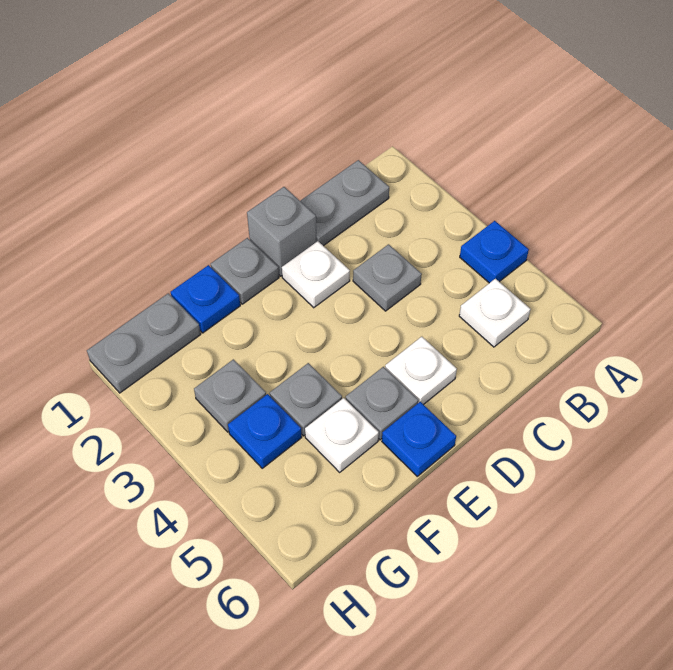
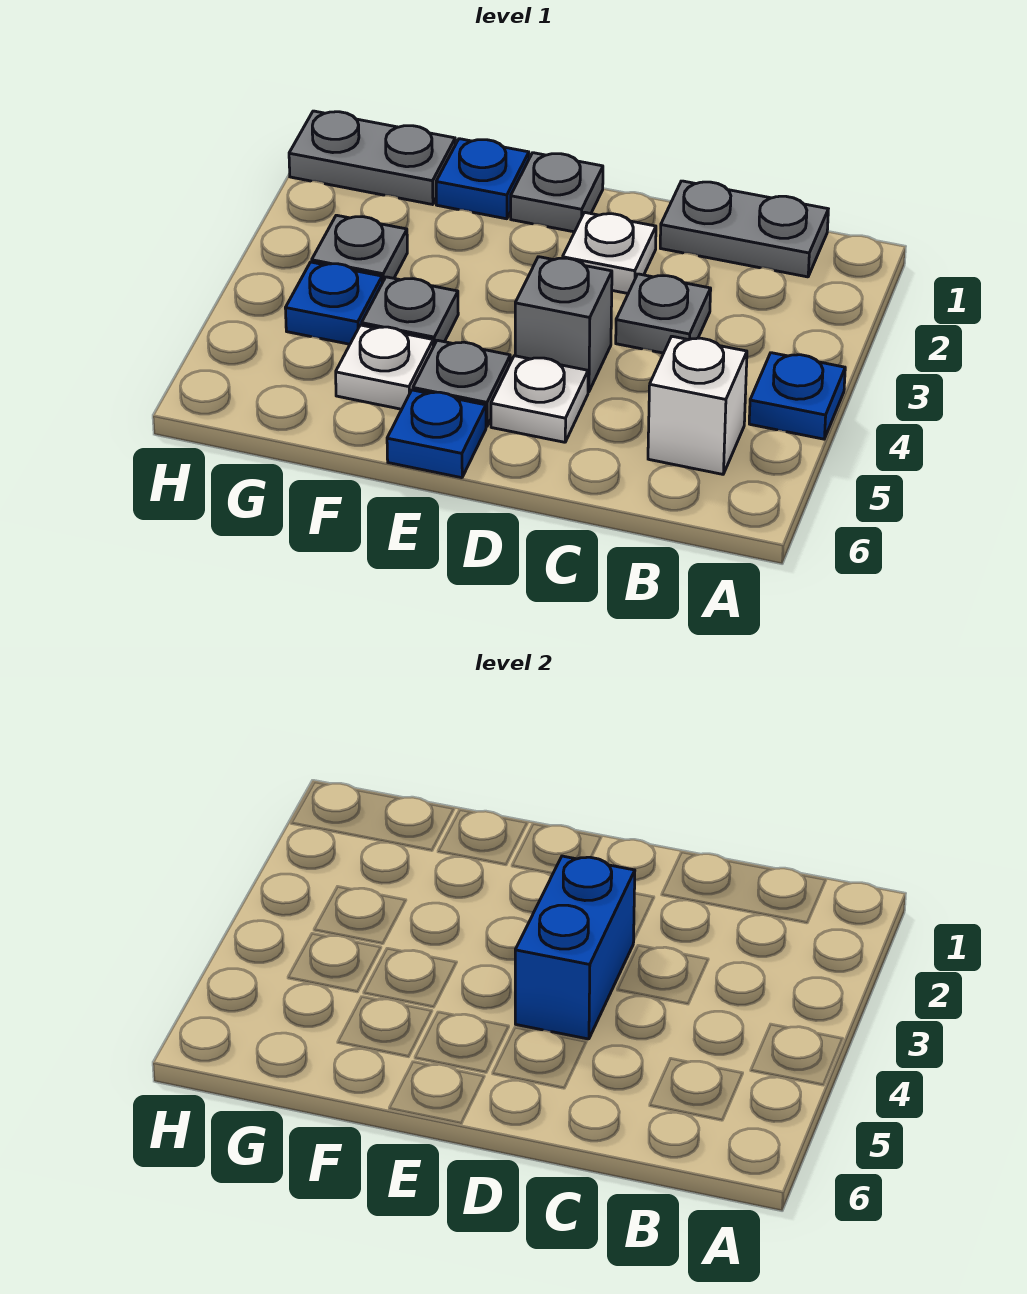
white 1x1 plate [459,279,531,347] -> white 1x1 brick [648,336,747,474]
grey 1x1 brick [247,187,316,276] -> grey 1x1 brick moved to [515,257,612,392]
none -> blue 1x2 brick [515,856,635,1039]

